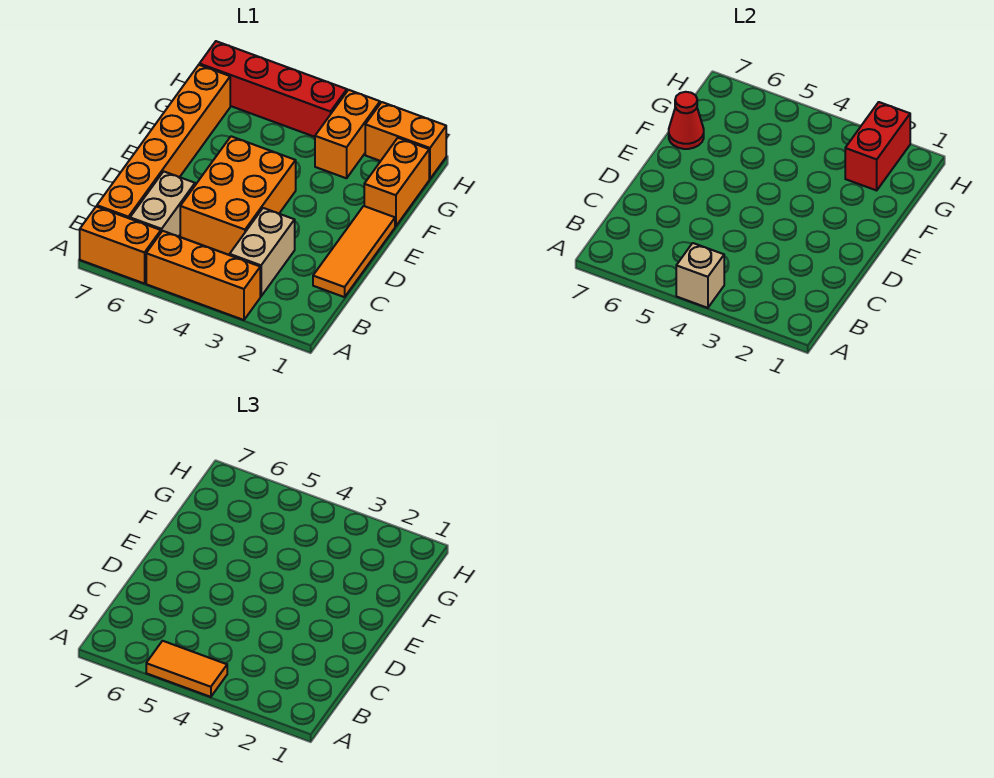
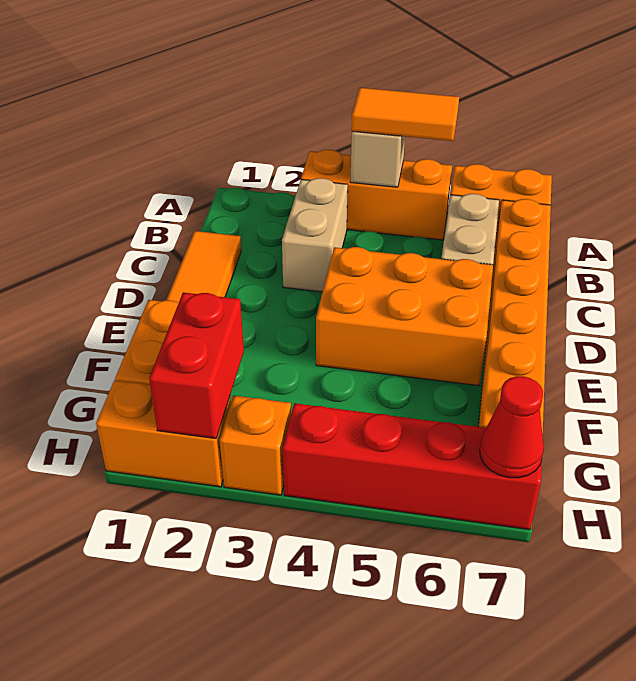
orange 2x3 brick [180,136,296,255] -> orange 2x3 brick turned to [316,247,493,386]
red 1x1 cone [669,92,704,149] -> red 1x1 cone moved to [480,376,544,478]
orange 1x2 brick [315,90,380,178] -> orange 1x1 brick [220,396,291,495]

